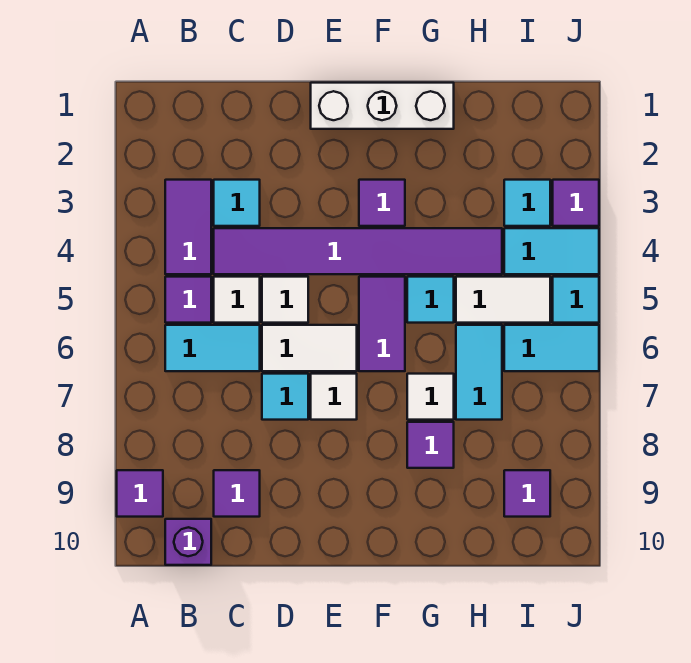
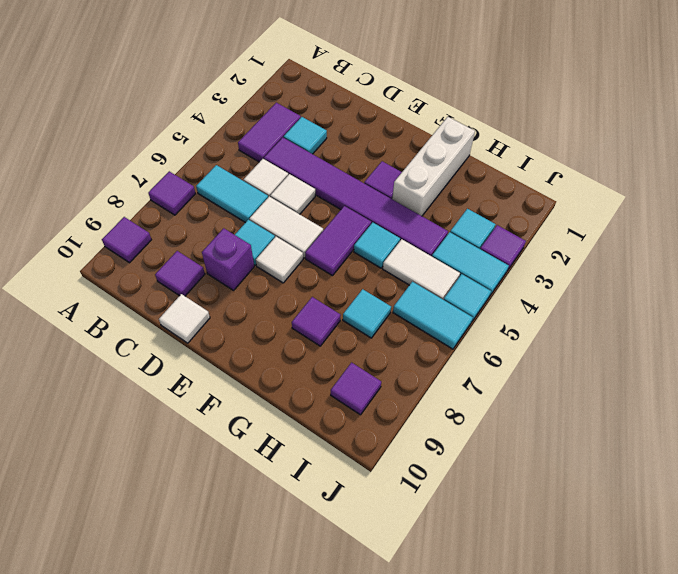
purple 1x1 tile [165,277,211,323] -> purple 1x1 tile moved to [148,171,196,215]
purple 1x1 brick [165,519,211,565] -> purple 1x1 brick moved to [202,228,254,290]
white 1x3 brick [311,83,454,129] -> white 1x3 brick turned to [392,117,475,216]
white 1x1 tile [407,374,454,420] -> white 1x1 tile moved to [159,294,210,343]
cyan 1x2 tile [456,325,502,420] -> cyan 1x1 tile [343,289,391,338]

